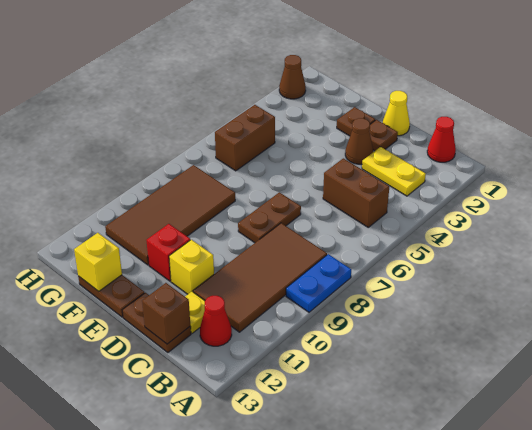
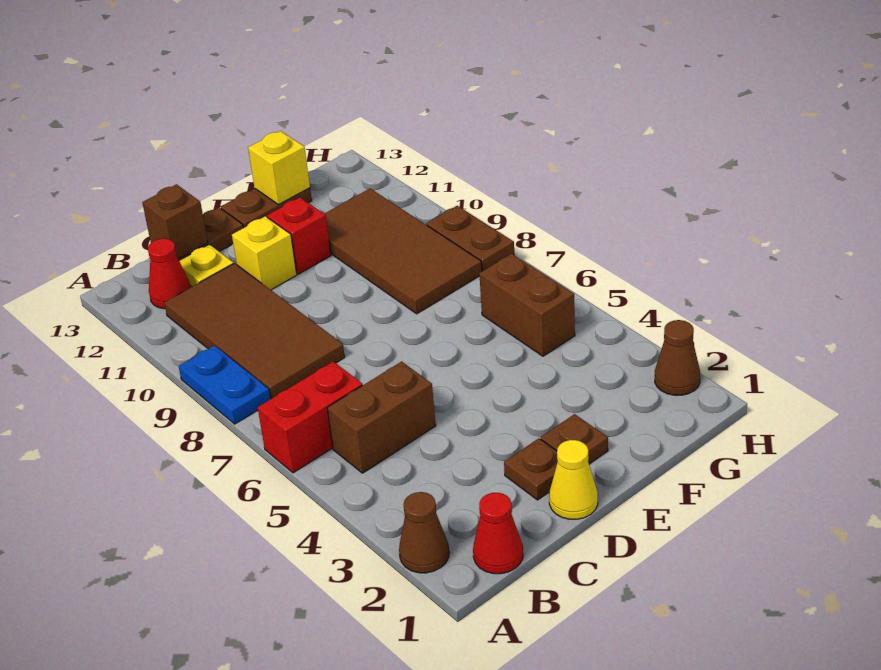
none -> red 1x2 brick [258,361,363,473]
yellow 1x2 plate [362,147,426,196] -> none
brown 1x1 cone [345,118,373,164] -> brown 1x1 cone moved to [399,492,449,573]
brown 1x2 plate [238,192,301,243] -> brown 1x2 plate moved to [426,206,514,271]

